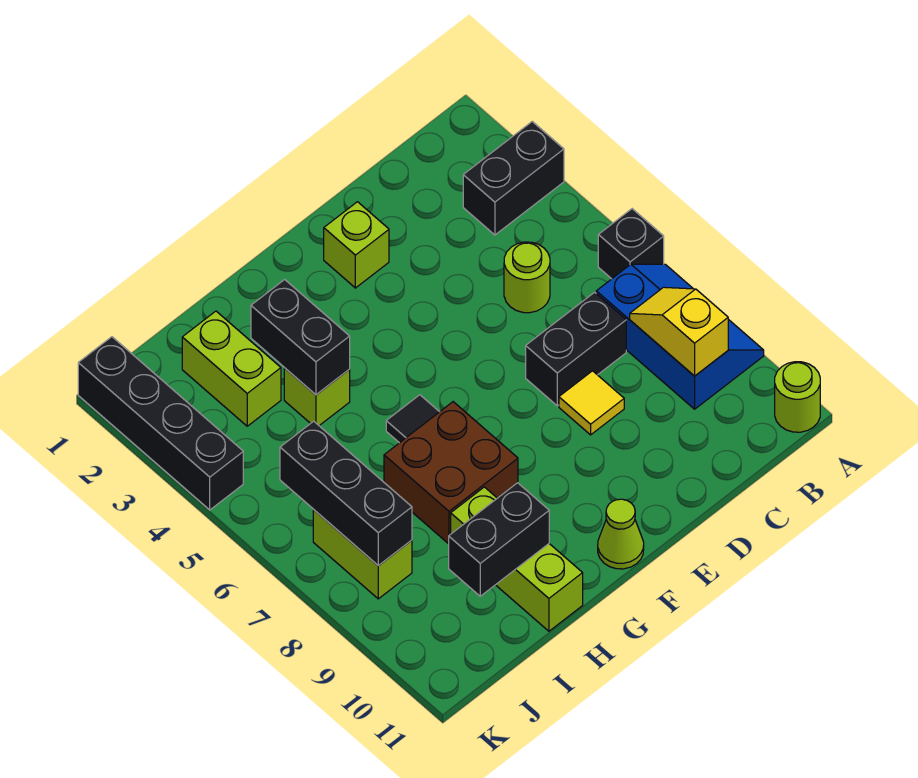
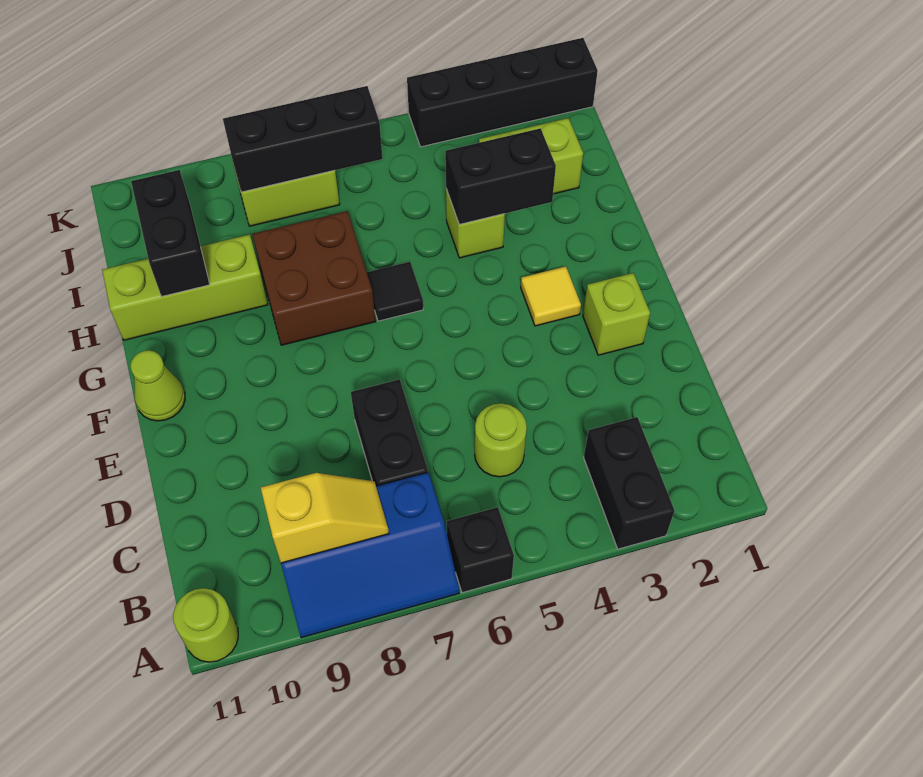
yellow 1x1 tile [559,371,624,435] -> yellow 1x1 tile moved to [521,266,581,326]

